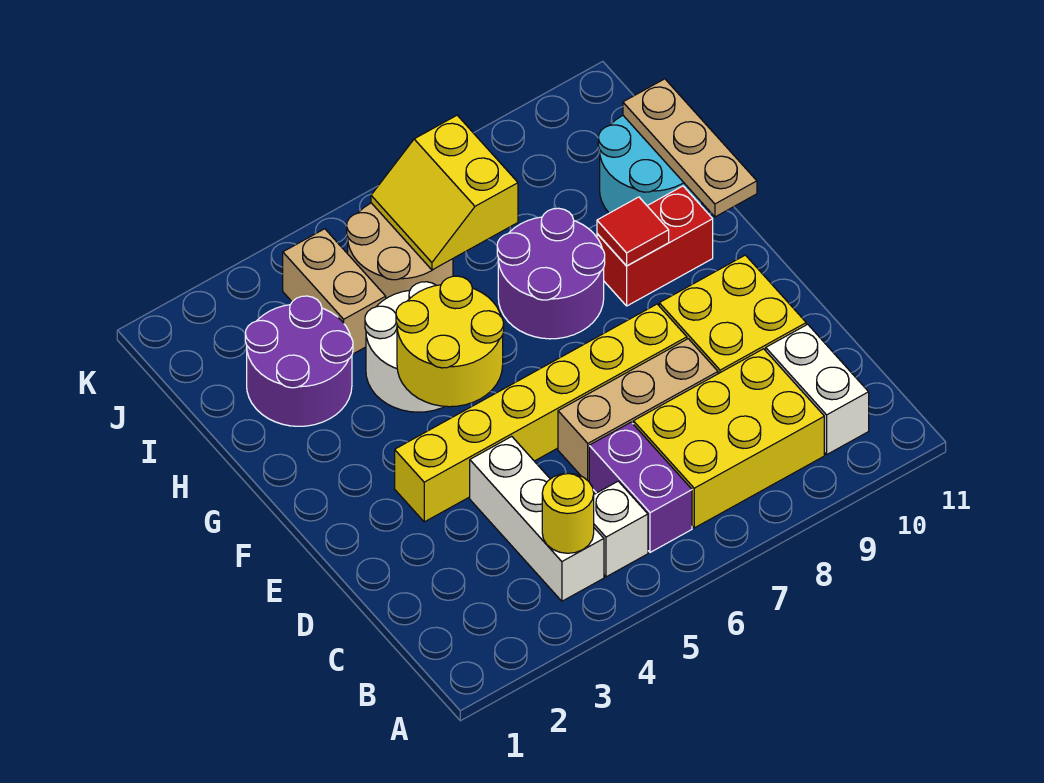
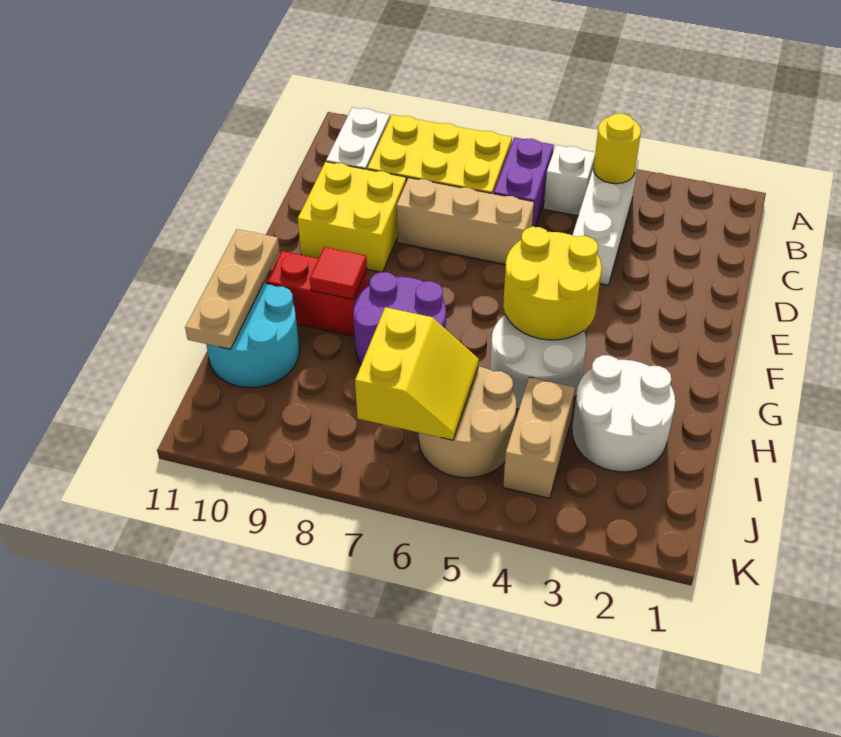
yellow 1x6 brick [395,304,687,522] -> none
purple 2x2 round brick [245,296,353,426] -> white 2x2 round brick [572,355,675,472]

